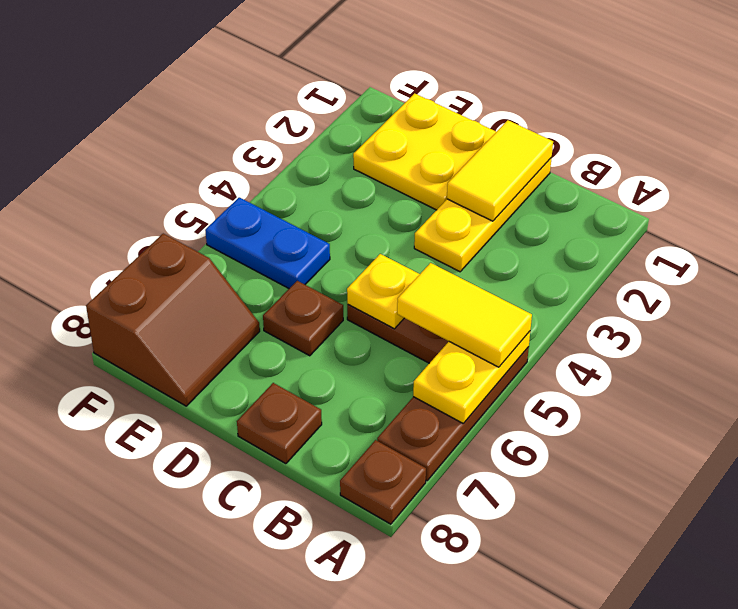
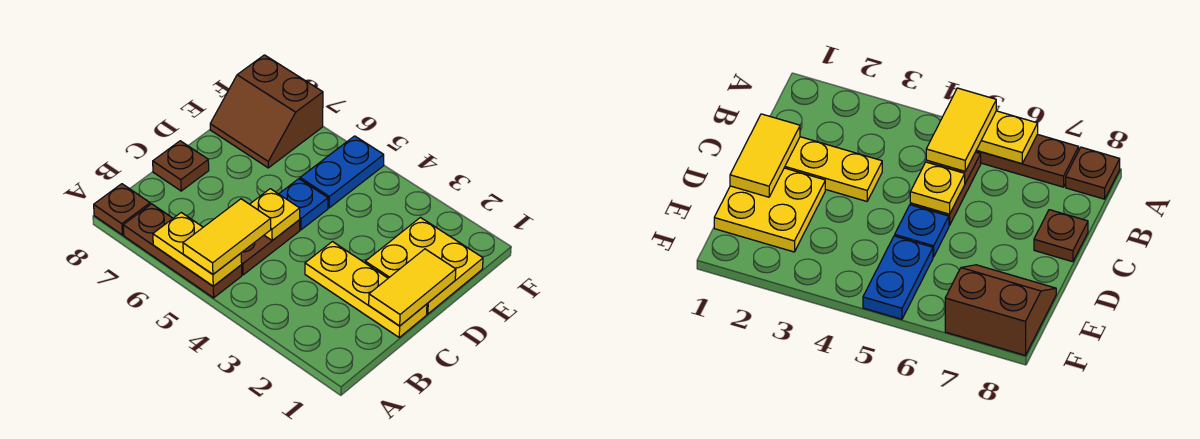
yellow 1x2 tile [447,120,553,221] -> yellow 1x2 tile turned to [369,249,456,326]
none -> blue 1x1 plate [279,179,328,230]
brown 1x1 plate [263,281,343,356] -> none

